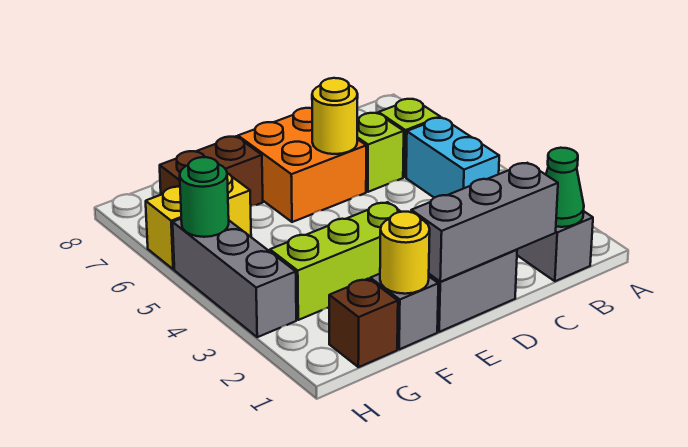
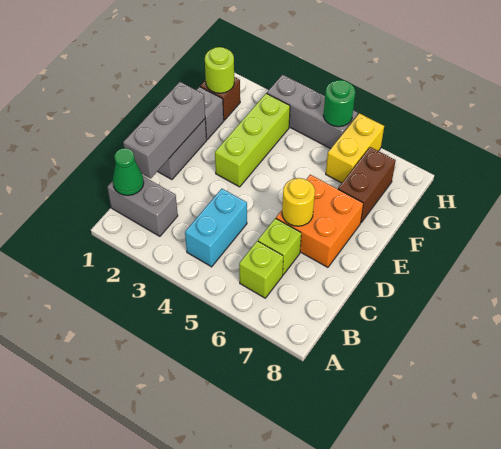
cyan 1x2 brick [406,118,499,198] -> cyan 1x2 brick turned to [185,189,247,267]
yellow 1x1 round brick [380,212,430,294] -> none
none -> lime 1x1 round brick [205,47,234,93]

